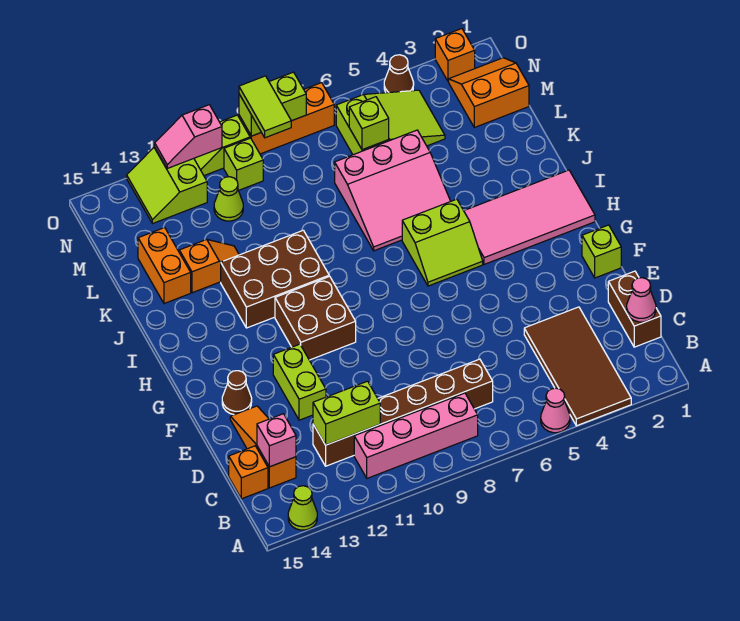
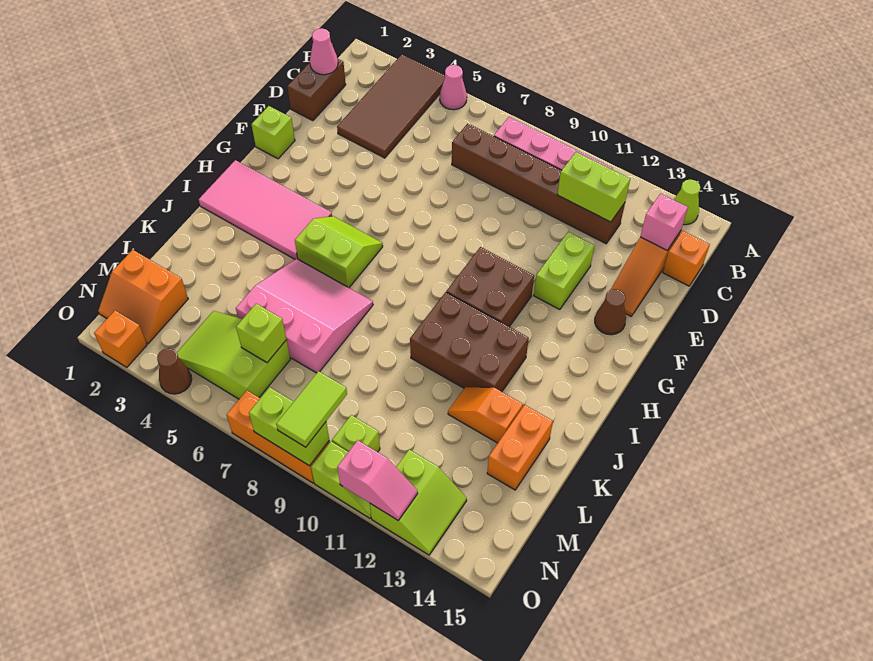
lime 1x1 cone [214,177,243,221] -> none

